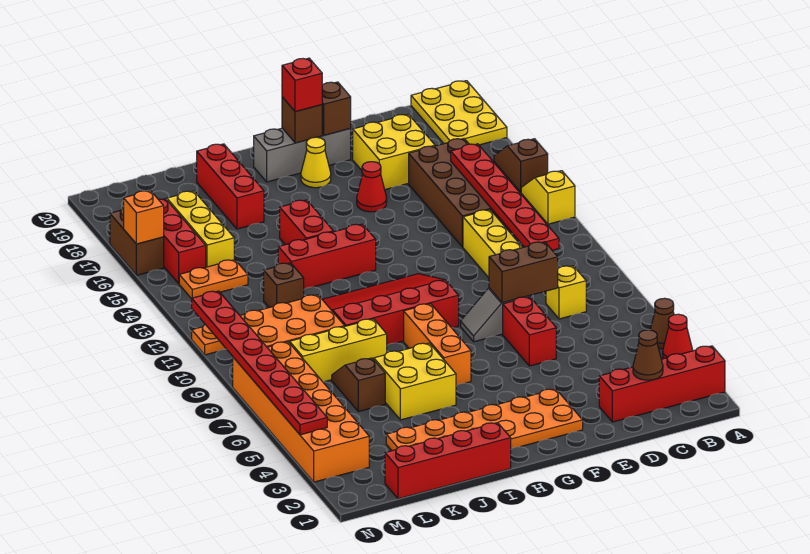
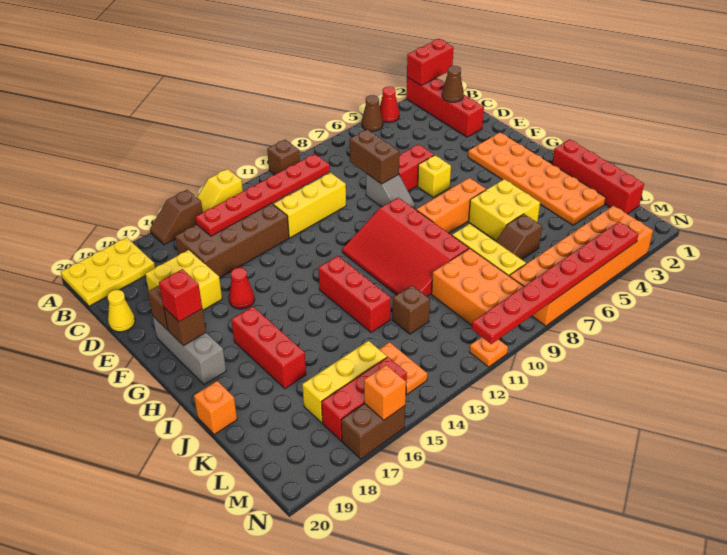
none -> brown 1x1 brick [267,140,300,175]
yellow 1x1 brick [546,266,586,319] -> yellow 1x1 brick moved to [418,155,451,197]
yellow 1x1 cone [301,137,331,188] -> yellow 1x1 cone moved to [107,290,135,332]
red 1x2 brick [280,200,333,245] -> red 1x2 brick moved to [407,39,454,85]
red 1x3 brick [197,144,264,229] -> red 1x3 brick turned to [231,306,306,388]
none -> orange 1x1 brick [194,381,237,434]

